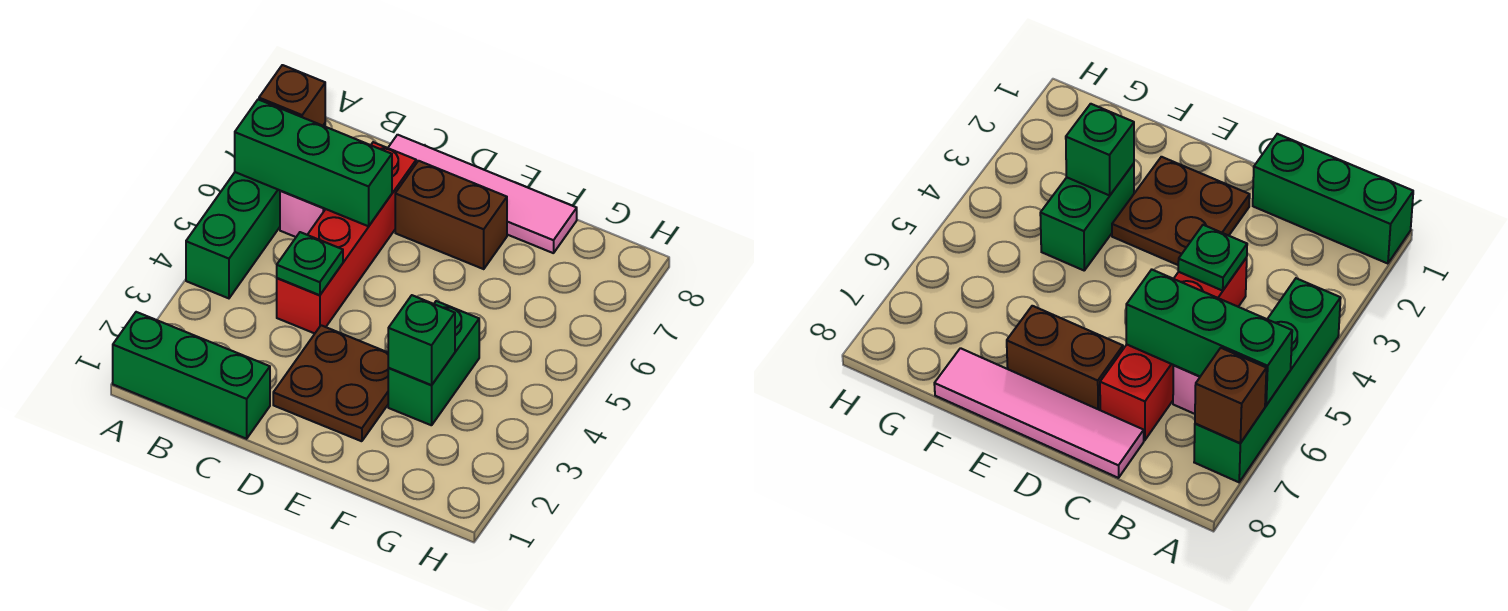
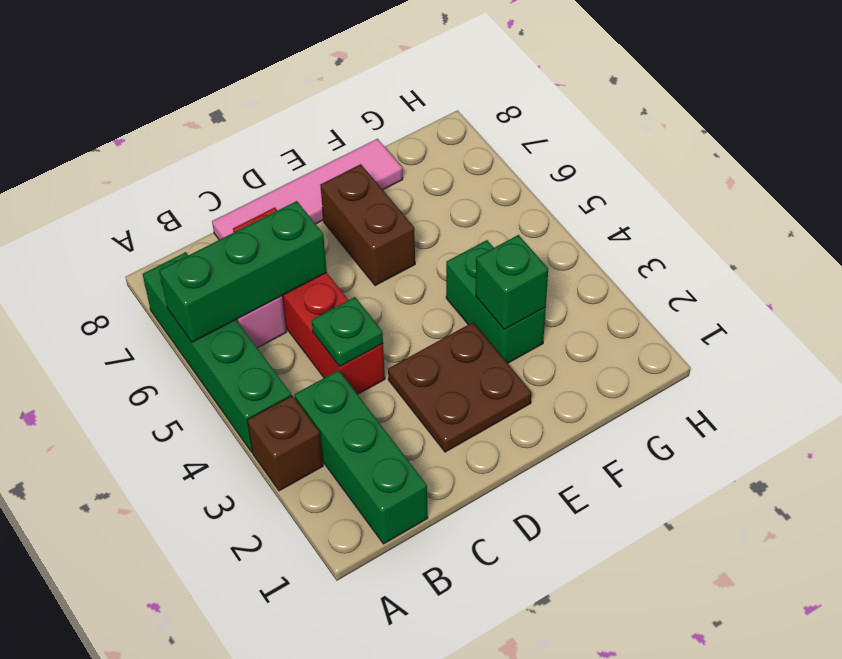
green 1x3 brick [113,312,270,439] -> green 1x3 brick turned to [295,370,428,544]
brown 1x1 brick [259,65,325,126] -> brown 1x1 brick moved to [247,396,323,491]
brown 1x2 brick [395,161,507,269] -> brown 1x2 brick turned to [320,164,415,286]

